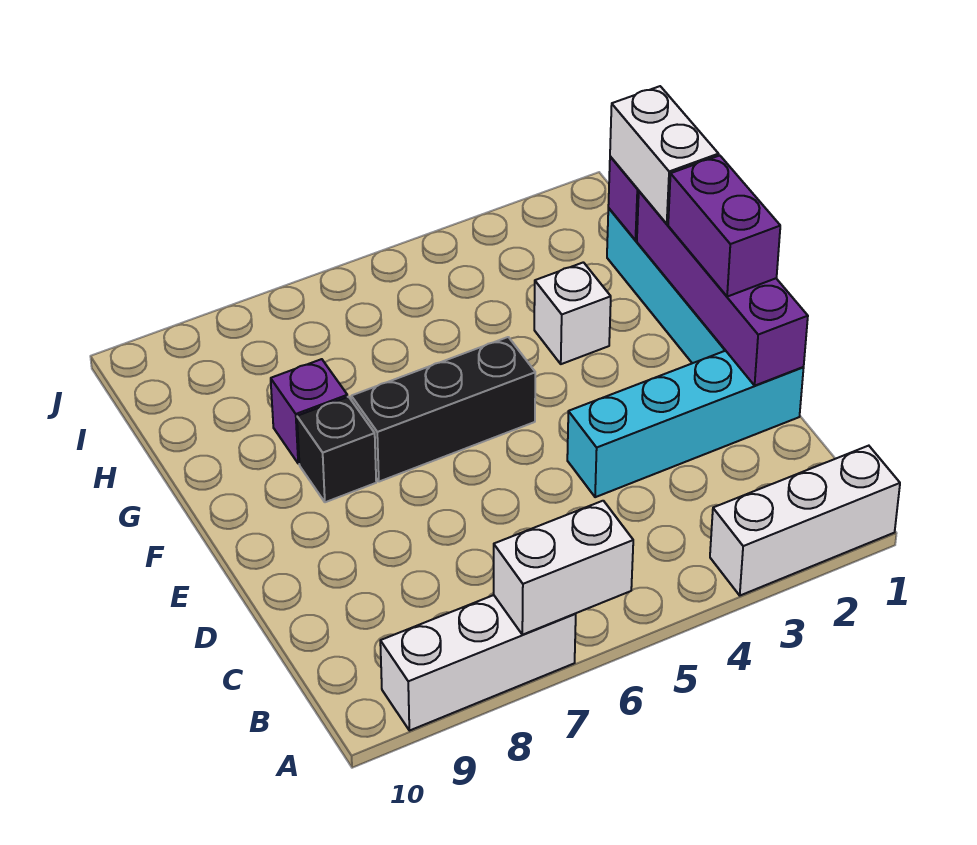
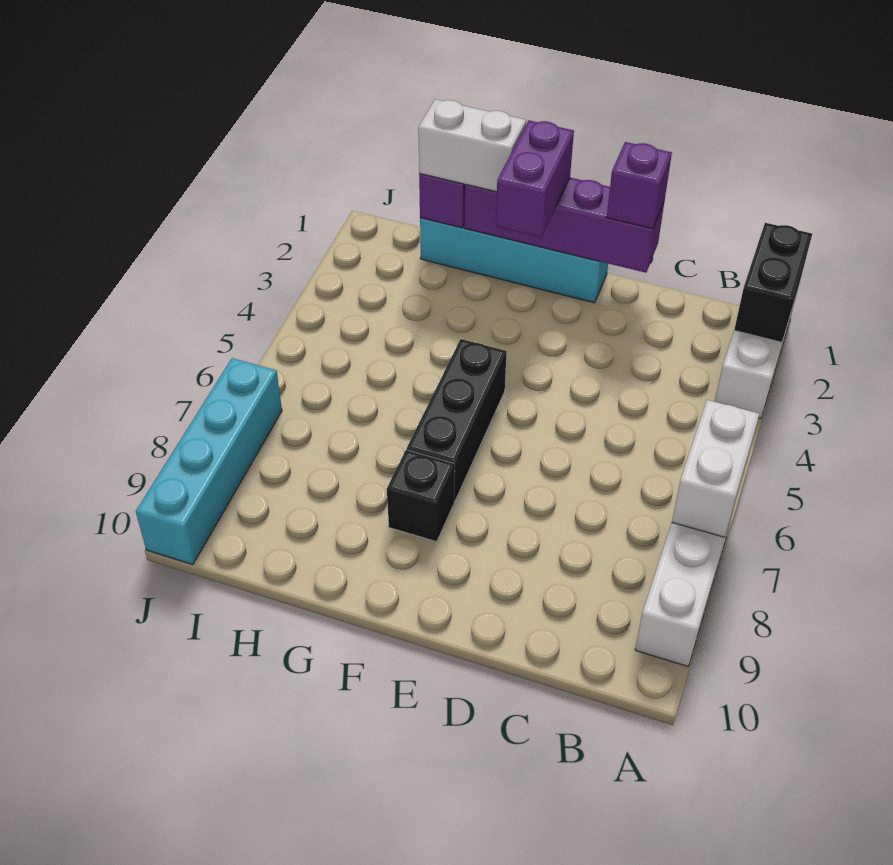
none -> black 1x2 brick [734,223,812,342]
cyan 1x4 brick [567,351,804,497] -> cyan 1x4 brick moved to [136,358,282,565]
purple 1x2 brick [668,155,780,297] -> purple 1x2 brick turned to [496,120,574,237]
white 1x1 brick [534,262,611,364] -> none
purple 1x1 brick [271,359,347,464] -> purple 1x1 brick moved to [607,142,672,229]

